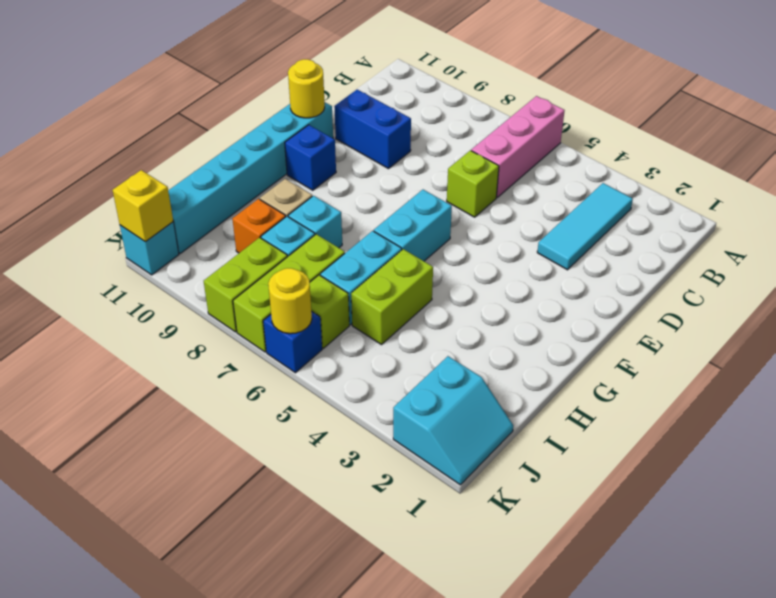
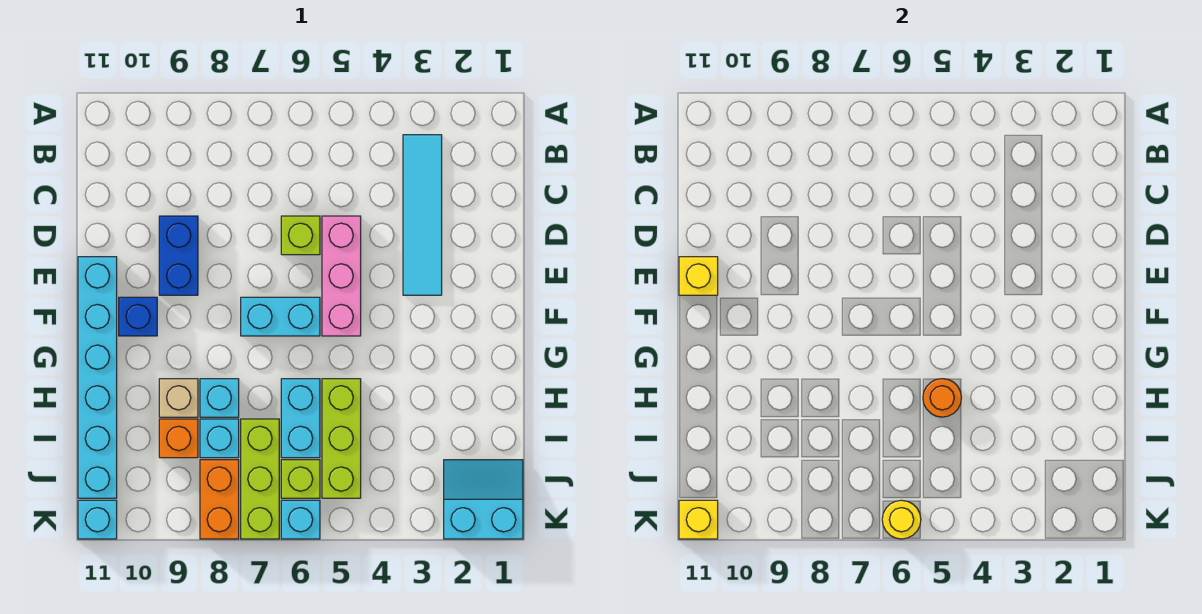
pink 1x3 brick [471,96,565,197] -> pink 1x3 brick moved to [322,216,361,336]
cyan 1x3 tile [537,183,633,270] -> cyan 1x4 tile [403,135,442,295]
blue 1x2 brick [334,90,411,169] -> blue 1x2 brick turned to [159,216,198,295]
yellow 1x1 round brick [288,59,325,118] -> yellow 1x1 brick [679,257,718,295]
cyan 1x2 brick [374,190,452,261] -> cyan 1x2 brick turned to [241,297,320,336]
lime 1x2 brick [351,249,433,345] -> lime 1x3 brick [322,379,361,498]
none -> orange 1x1 round brick [923,379,961,417]
cyan 2x2 slope [393,356,513,485] -> cyan 2x2 slope turned to [444,460,523,539]
lime 1x2 brick [204,237,288,332] -> orange 1x2 brick [200,460,239,539]
blue 1x1 brick [263,311,322,373] -> cyan 1x1 brick [281,500,320,539]

